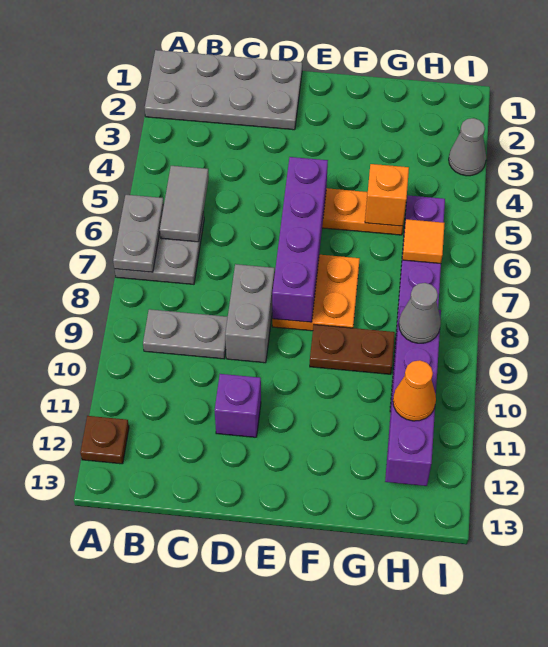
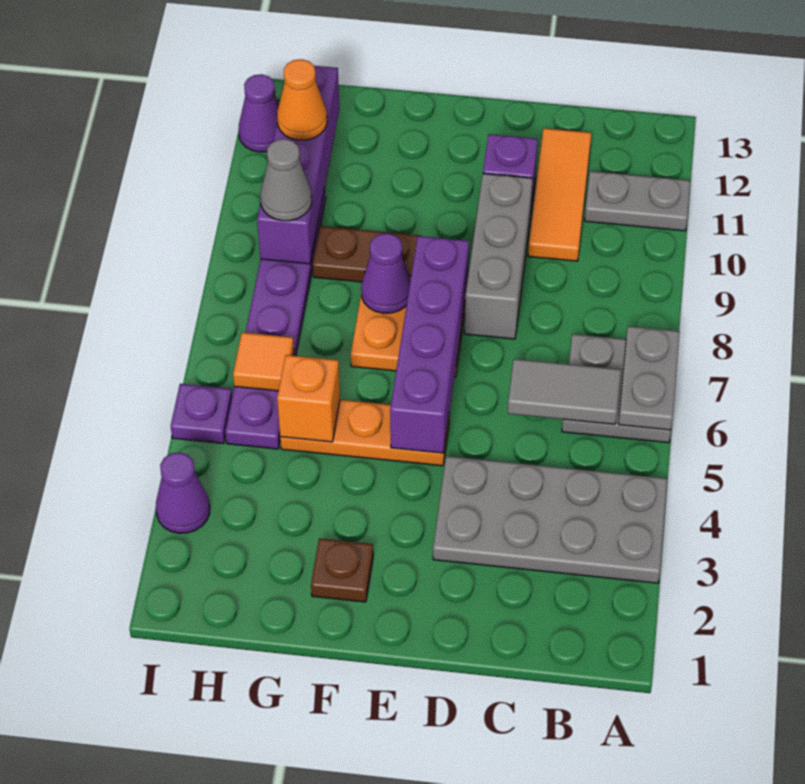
grey 2x4 plate [145,50,302,130] -> grey 2x4 plate moved to [433,456,667,583]
brown 1x1 plate [80,416,129,464] -> brown 1x1 plate moved to [311,538,373,602]
grey 1x2 tile [160,166,209,242] -> grey 1x2 tile turned to [508,359,621,424]
grey 1x2 plate [143,309,228,359] -> grey 1x2 plate moved to [585,171,690,231]
none -> orange 1x3 tile [528,128,591,261]
grey 1x2 brick [225,264,275,363] -> grey 1x3 brick [465,174,533,339]
none -> purple 1x1 cone [361,233,411,313]
grey 1x1 cone [449,118,486,176] -> purple 1x1 cone [156,452,210,533]
none -> purple 1x1 plate [171,384,232,444]
none -> purple 1x1 cone [239,74,279,152]

